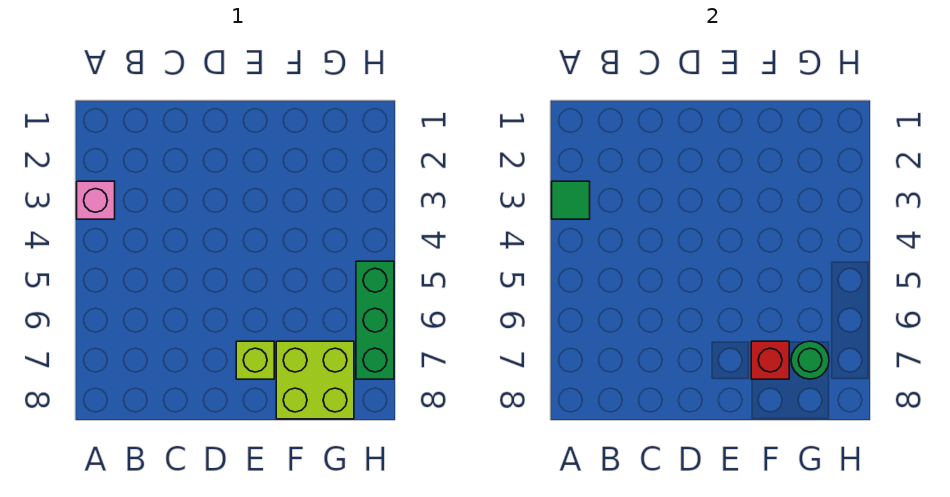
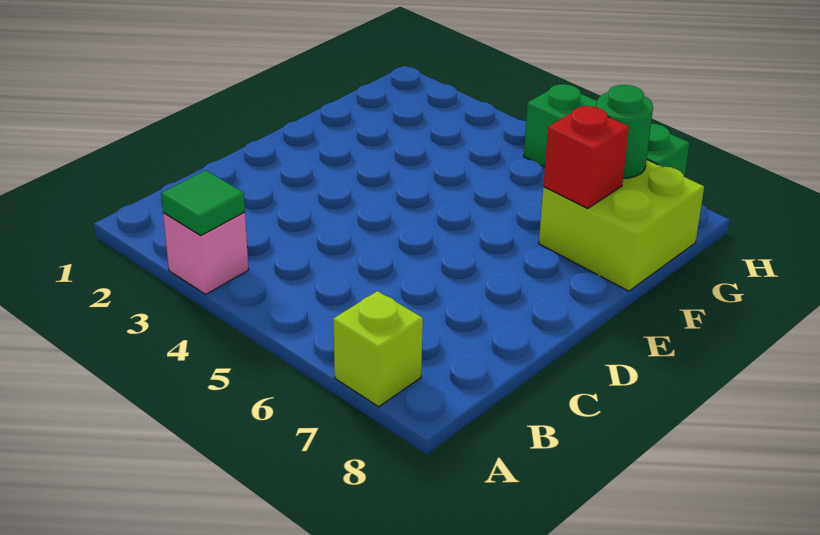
lime 1x1 brick [236,341,274,379] -> lime 1x1 brick moved to [333,291,423,407]

